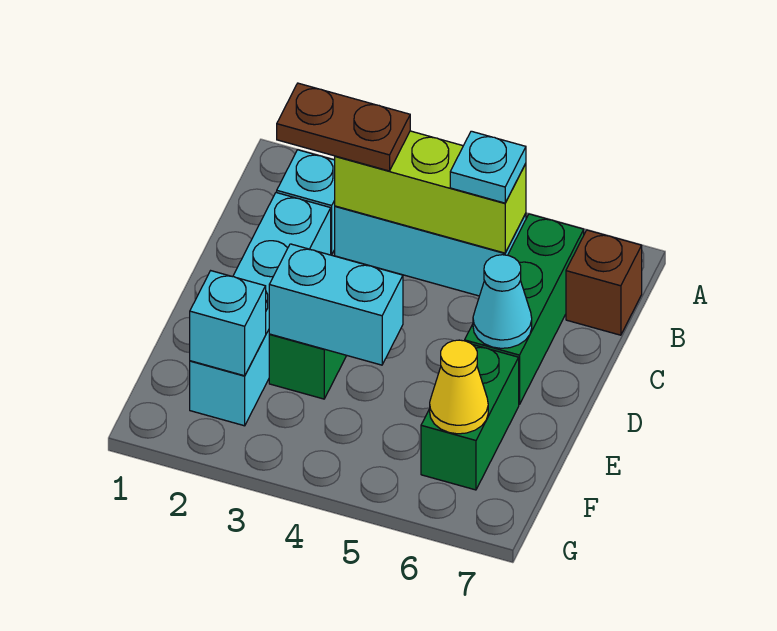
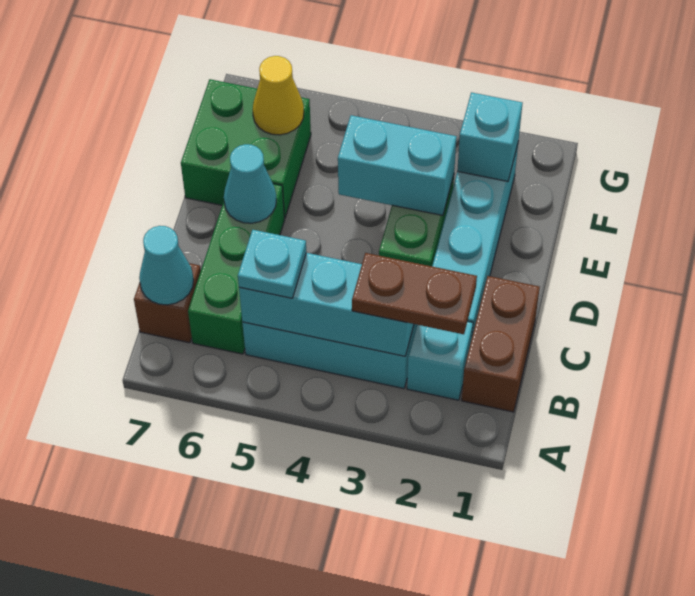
none -> brown 1x2 brick [462,276,540,412]
lime 1x3 brick [335,131,526,253] -> cyan 1x3 brick [239,253,414,356]
none -> cyan 1x1 cone [139,226,194,305]
green 1x2 brick [421,345,519,490] -> green 2x2 brick [181,79,311,218]

